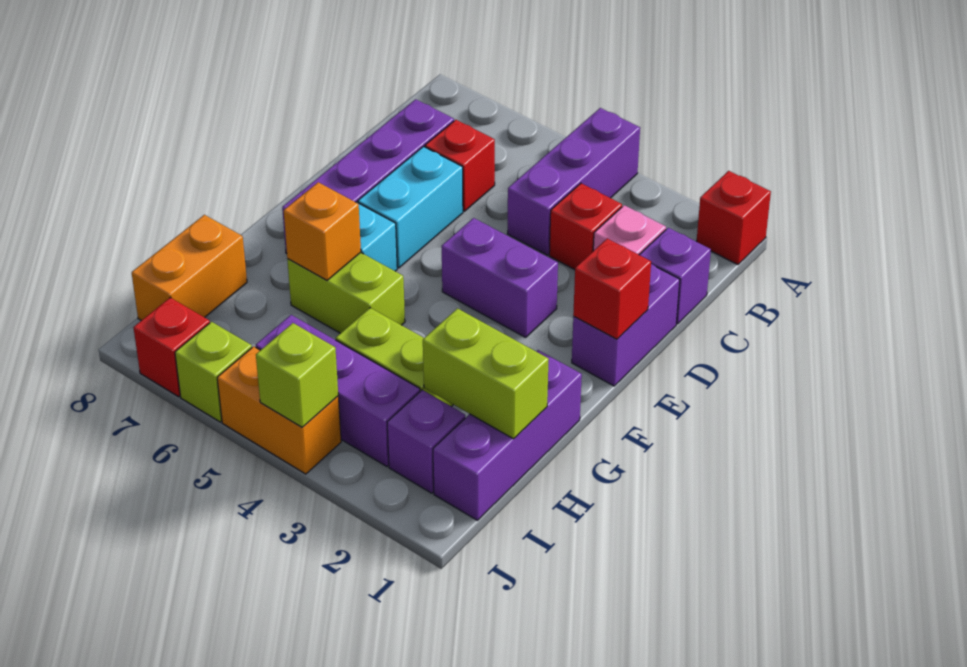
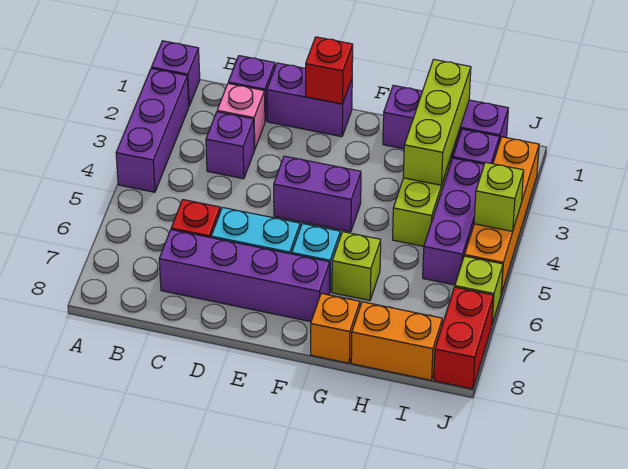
red 1x1 brick [697,171,771,265] -> purple 1x1 brick [151,41,200,106]
purple 1x3 brick [508,108,640,255] -> purple 1x3 brick turned to [116,69,189,192]
red 1x1 brick [549,183,622,270] -> purple 1x1 brick [206,112,254,179]
purple 1x2 brick [442,218,558,337] -> purple 1x2 brick turned to [274,156,361,232]
lime 1x2 brick [287,252,405,333] -> lime 1x1 brick [332,232,381,300]
orange 1x1 brick [284,182,361,280] -> orange 1x1 brick moved to [311,293,360,363]
lime 1x2 brick [423,309,549,439] -> lime 1x3 brick [403,59,471,185]
orange 1x2 brick [217,346,341,474] -> orange 1x4 brick [464,137,539,294]
red 1x1 brick [133,298,210,397] -> red 1x2 brick [434,287,494,389]

